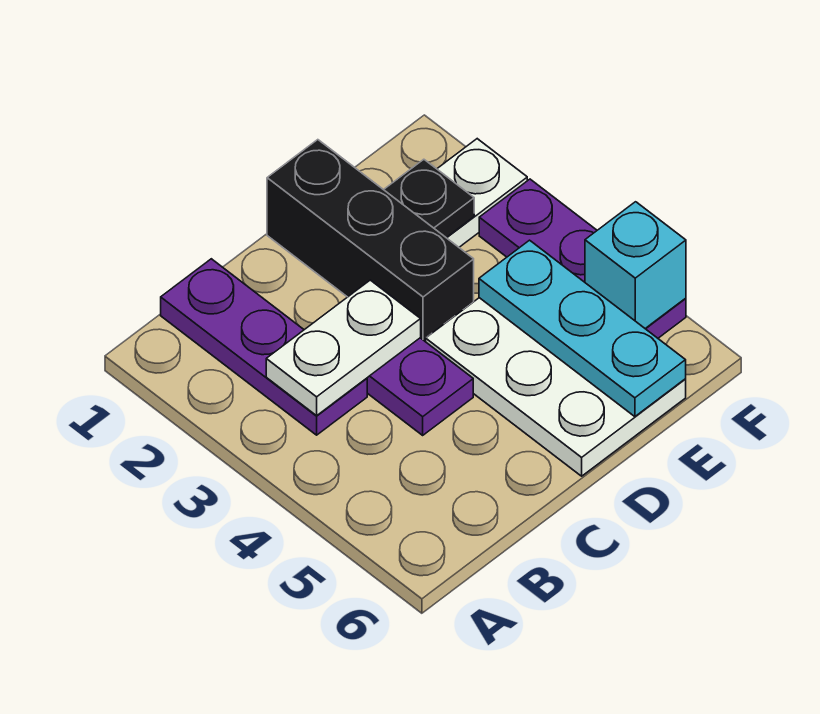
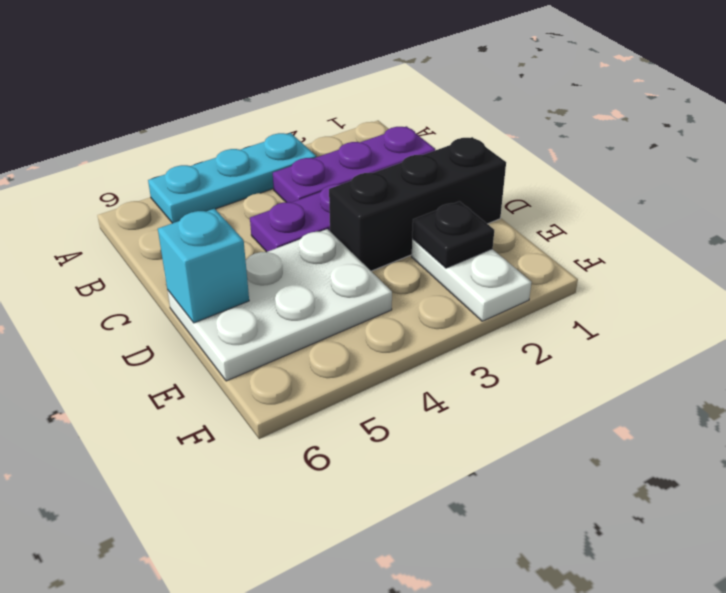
white 1x2 plate [266,280,421,416] -> none
cyan 1x3 plate [479,240,686,417] -> cyan 1x3 plate moved to [148,133,316,223]
purple 1x3 plate [479,179,686,338] -> none
cyan 1x1 brick [585,202,686,329] -> cyan 1x1 brick moved to [158,209,249,323]

